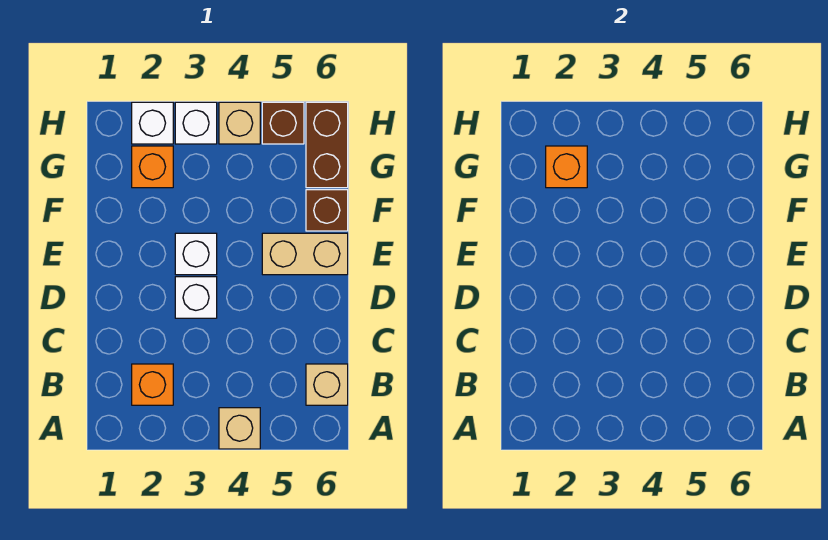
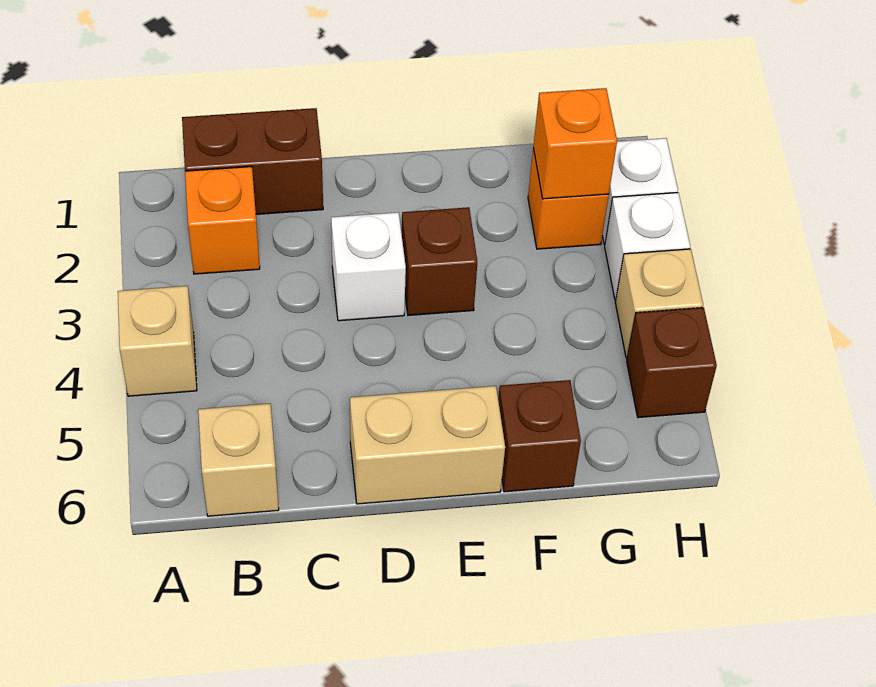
white 1x1 brick [175,233,217,275] -> brown 1x1 brick [402,207,477,315]
tan 1x2 brick [262,233,348,275] -> tan 1x2 brick turned to [350,386,505,504]
brown 1x2 brick [306,102,348,188] -> brown 1x2 brick moved to [182,108,323,214]

